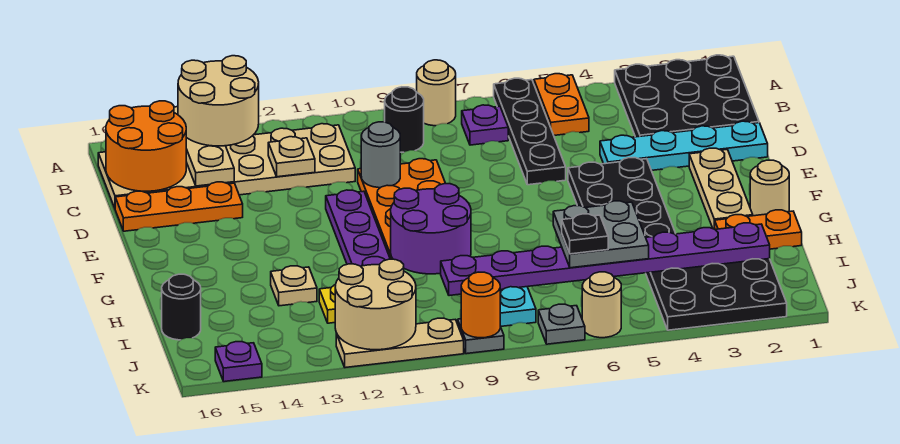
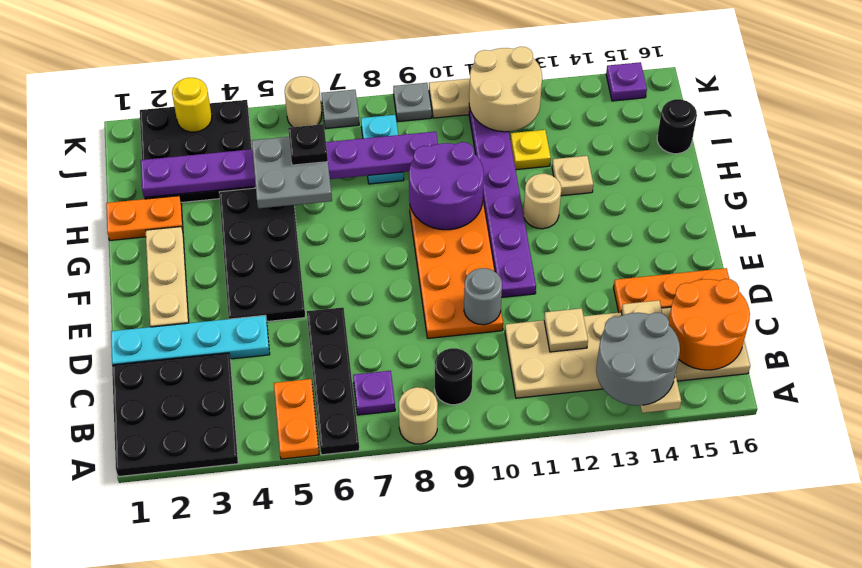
tan 2x2 round brick [178,56,259,146] -> grey 2x2 round brick [596,312,680,406]
tan 1x1 round brick [750,160,789,216] -> tan 1x1 round brick moved to [523,174,561,229]
none -> yellow 1x1 round brick [172,78,212,132]
orange 1x1 round brick [461,272,500,338] -> none

